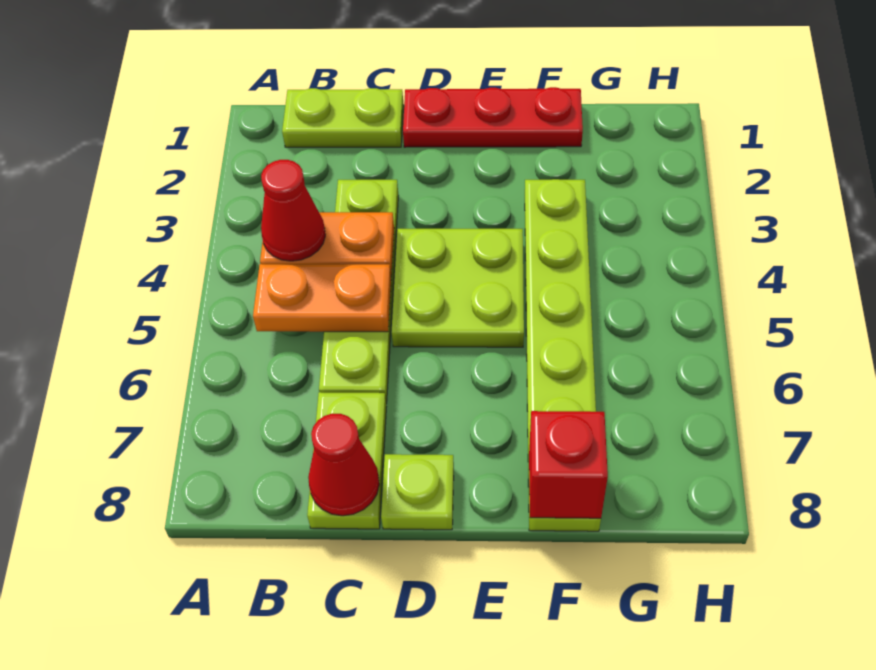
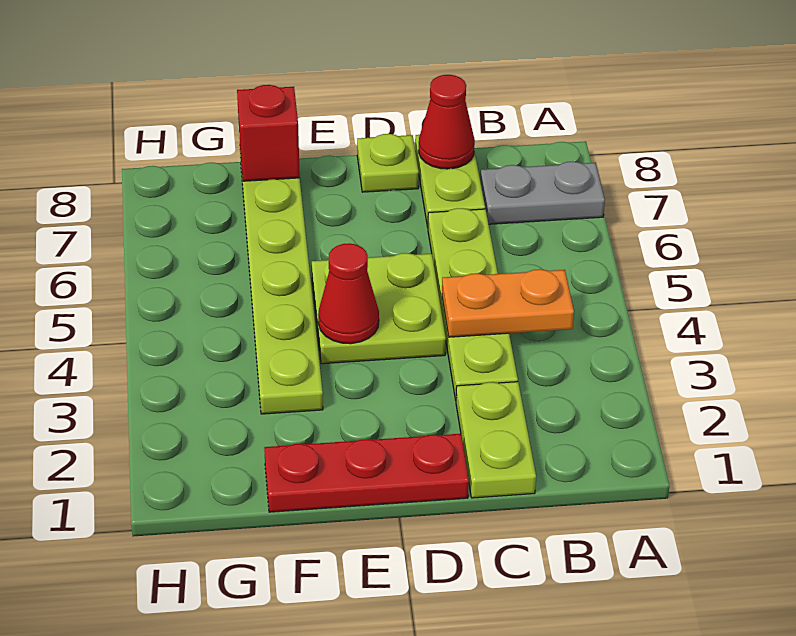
none -> grey 1x2 plate [480,162,605,224]
lime 1x2 plate [282,88,404,147] -> lime 1x2 plate turned to [456,382,536,498]
red 1x1 cone [261,160,325,261] -> red 1x1 cone moved to [318,243,379,344]
orange 1x2 plate [253,264,391,332] -> none

